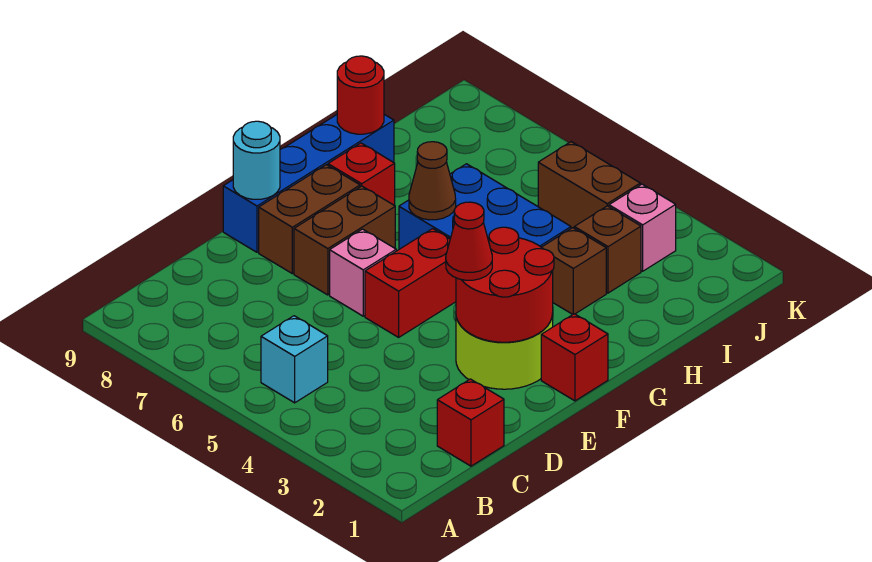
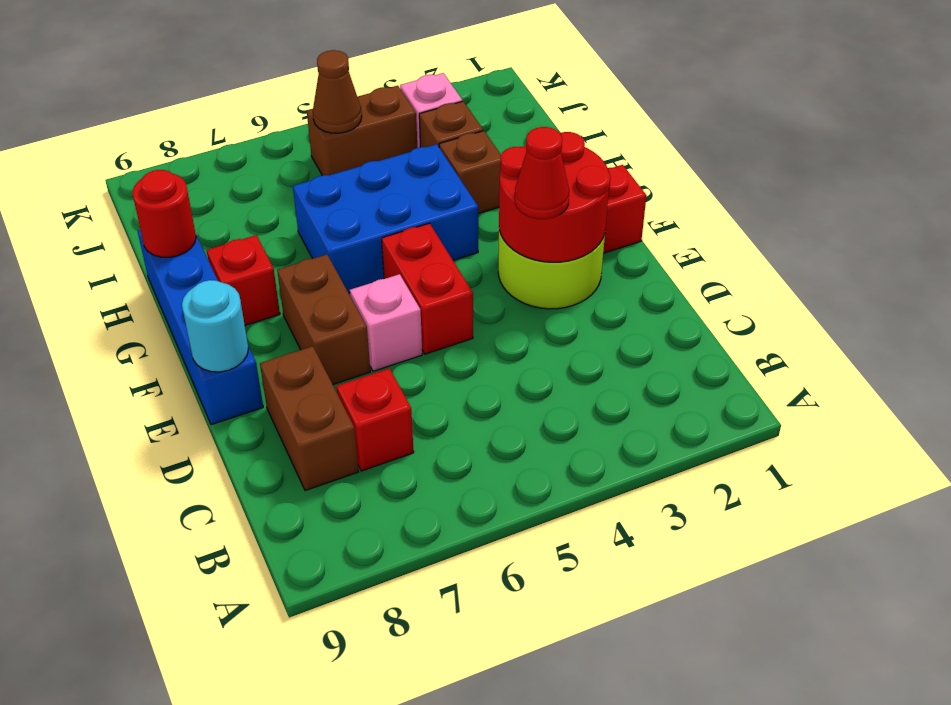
cyan 1x1 brick [261,316,328,403] -> none
red 1x1 brick [437,379,504,466] -> red 1x1 brick moved to [337,368,414,471]
brown 1x2 brick [259,165,360,274] -> brown 1x2 brick moved to [260,346,359,491]
brown 1x1 cone [409,142,456,220] -> brown 1x1 cone moved to [313,50,362,133]

